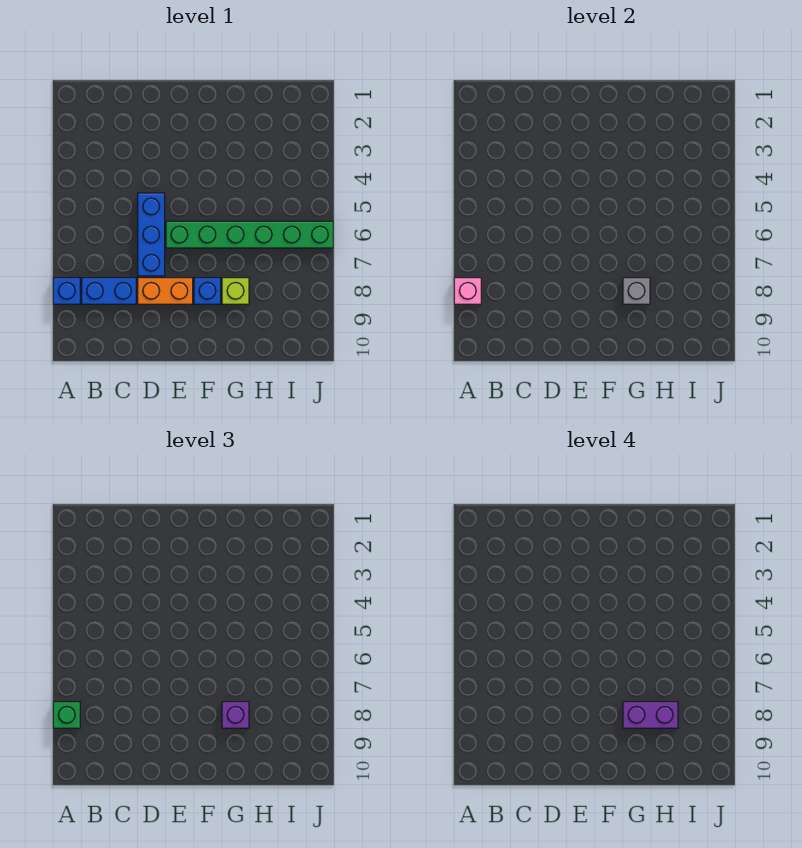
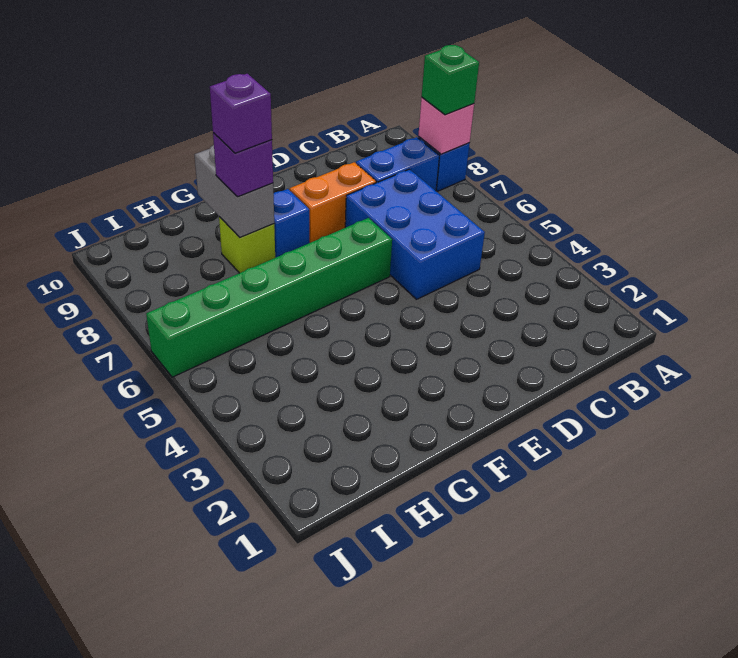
blue 1x3 brick [138,193,165,276] -> blue 2x3 brick [345,169,485,299]
grey 1x1 brick [623,278,650,304] -> grey 1x2 brick [195,145,274,237]
purple 1x2 brick [623,702,678,728] -> purple 1x1 brick [210,74,272,153]

